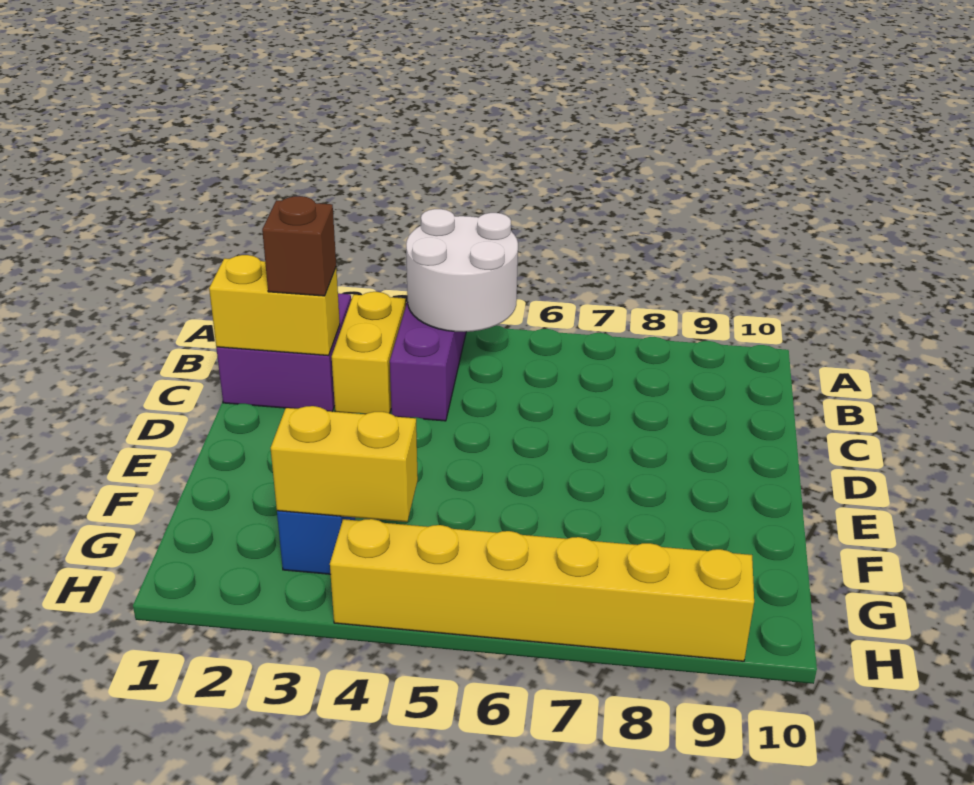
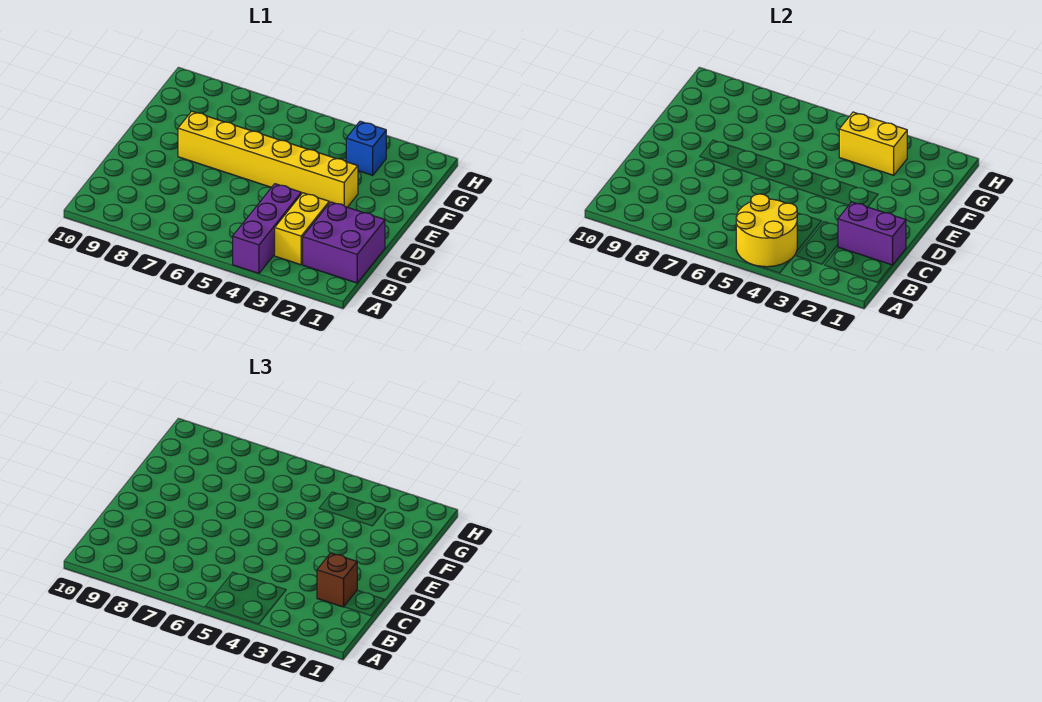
white 2x2 round brick [406,209,518,332] -> yellow 2x2 round brick [736,194,797,267]
yellow 1x2 brick [209,255,340,356] -> purple 1x2 brick [838,202,906,265]
yellow 1x6 brick [330,519,754,661] -> yellow 1x6 brick moved to [178,111,358,207]

